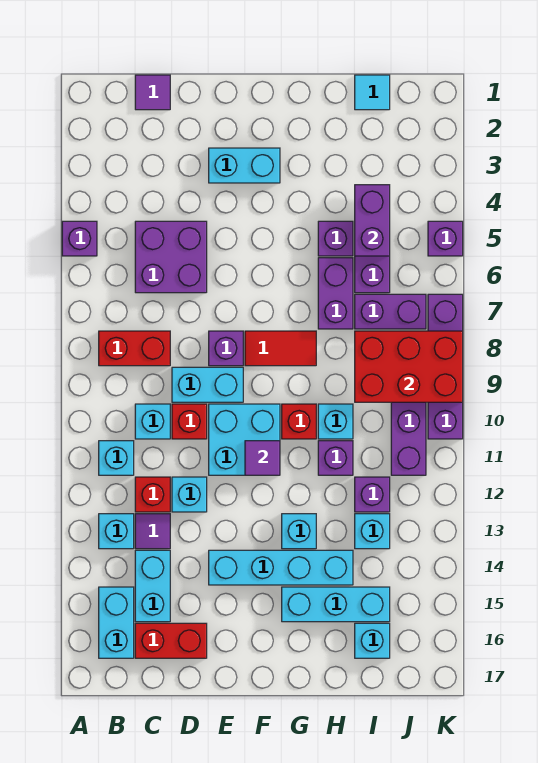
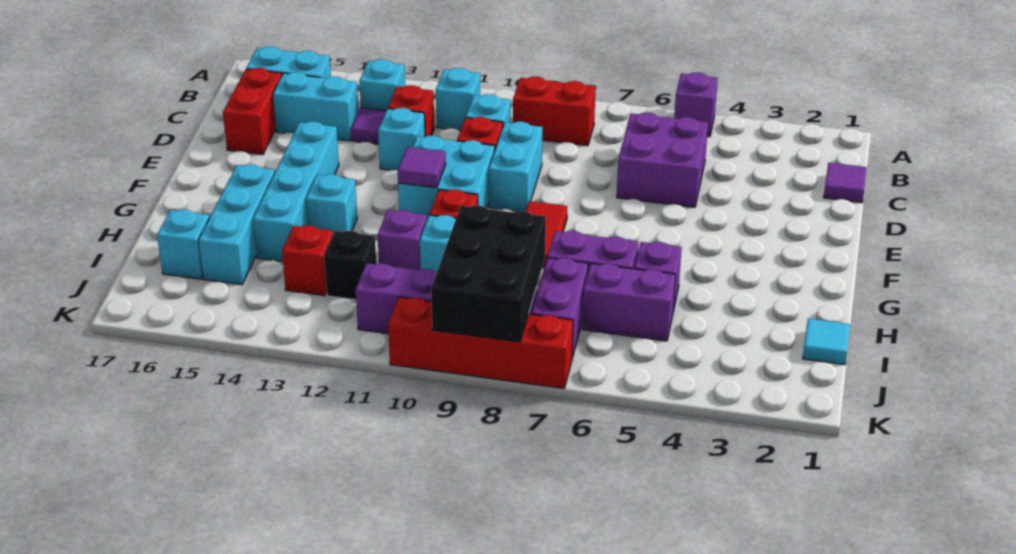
red 1x2 brick [99,331,170,366] -> red 1x2 brick turned to [513,77,596,146]
cyan 1x2 brick [209,148,280,183] -> none
purple 1x1 brick [209,331,243,366] -> none
purple 1x2 brick [355,185,390,256] -> none
red 2x3 brick [355,331,463,402] -> black 2x3 brick [431,206,546,342]
purple 1x1 brick [355,477,390,512] -> black 1x1 brick [324,231,376,300]
cyan 1x1 brick [355,514,390,549] -> red 1x1 brick [282,226,333,296]
purple 1x1 brick [428,221,463,256] -> none
purple 1x4 brick [428,294,463,439] -> red 1x4 brick [388,297,573,388]

